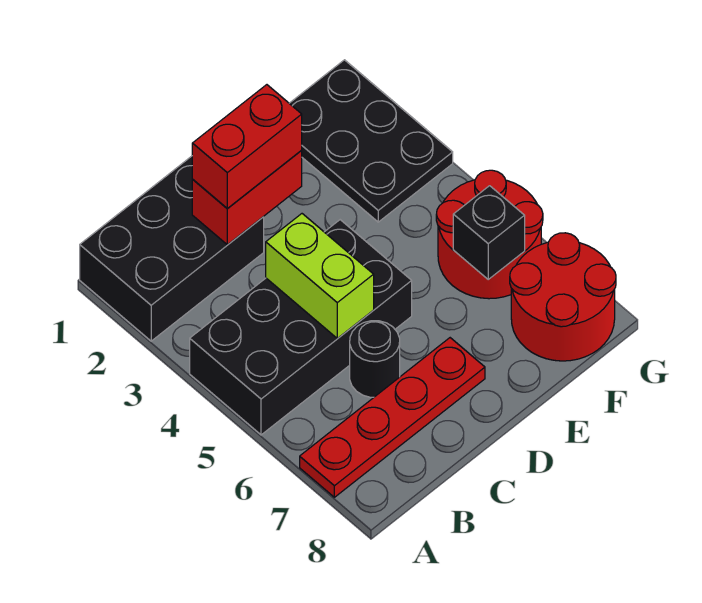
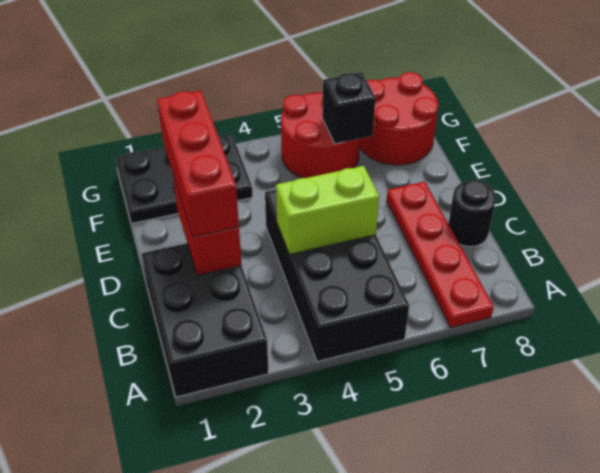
red 1x2 brick [192,85,302,209] -> red 1x3 brick [157,91,239,237]
black 1x1 round brick [350,321,400,397] -> black 1x1 round brick moved to [448,180,496,247]

